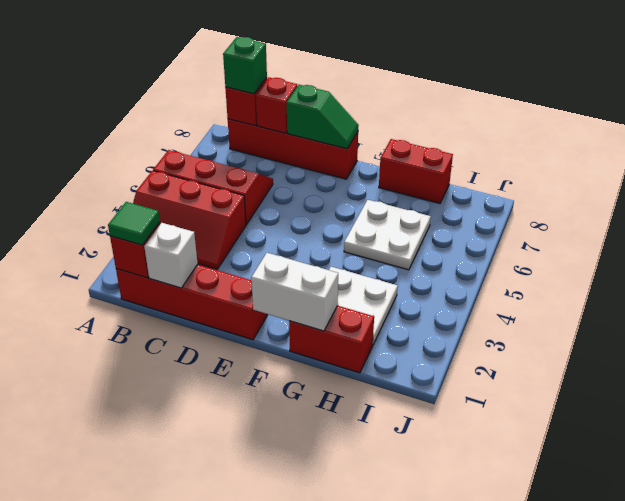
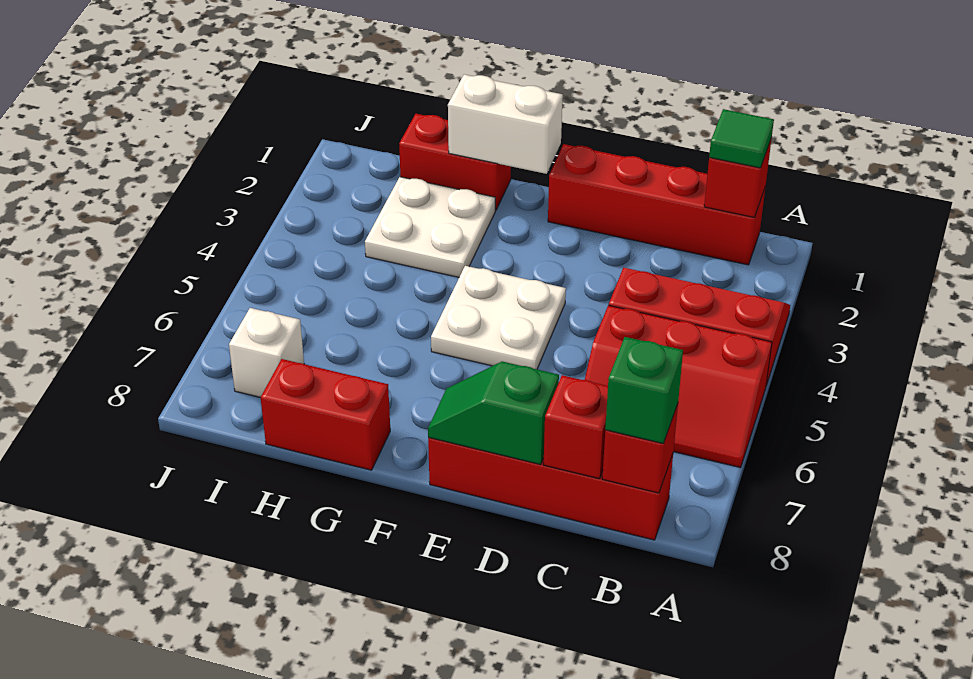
white 1x1 brick [144,223,198,288] -> white 1x1 brick moved to [229,308,304,397]
white 2x2 plate [344,200,431,270] -> white 2x2 plate moved to [431,266,566,369]

